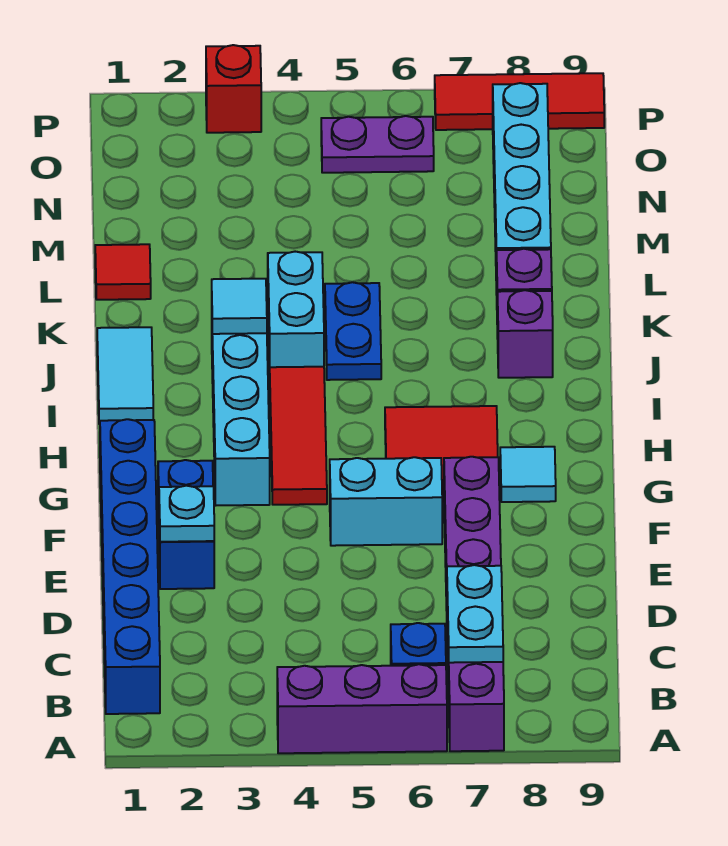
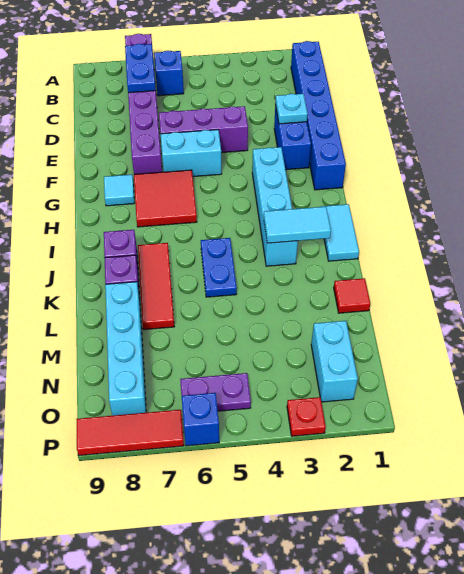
purple 1x3 brick [277,664,447,753] -> purple 1x3 brick moved to [159,106,248,153]
cyan 1x2 plate [447,565,503,663] -> blue 1x2 plate [125,44,156,93]
red 1x3 tile [270,367,327,505] -> red 1x3 tile moved to [138,243,174,330]
cyan 1x1 tile [212,279,267,334] -> cyan 1x2 tile [264,207,331,243]
cyan 1x2 brick [268,252,324,374] -> cyan 1x2 brick moved to [311,321,358,402]
red 1x1 brick [206,45,261,133] -> red 1x1 plate [287,397,326,436]
none -> blue 1x1 brick [182,393,219,446]

